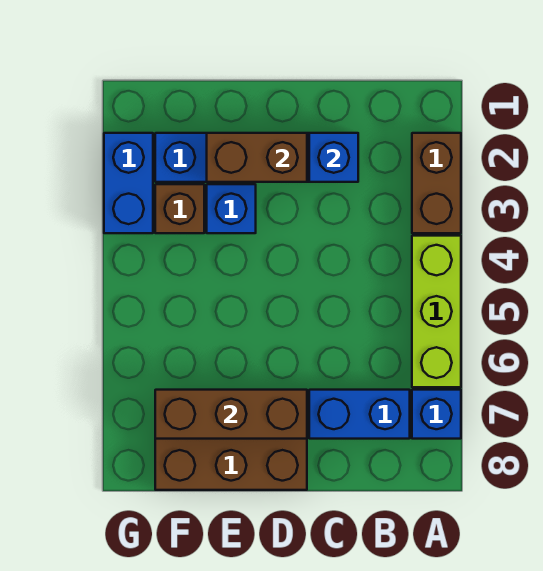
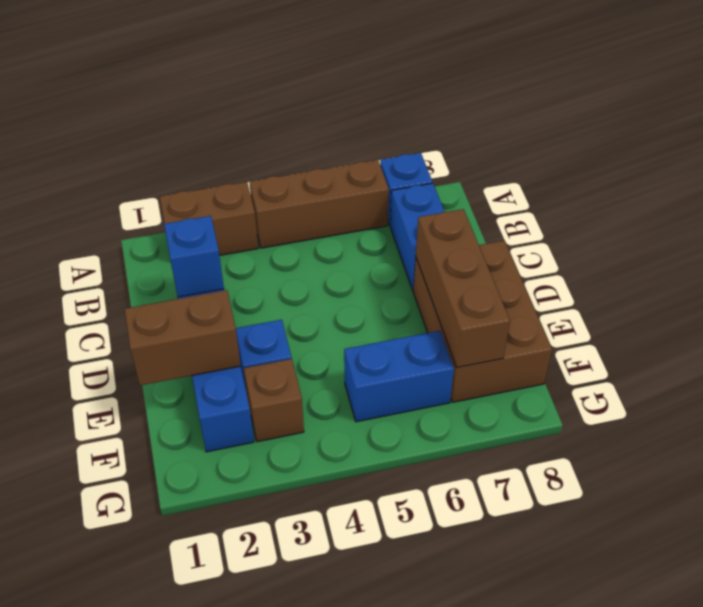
lime 1x3 brick [412,236,461,387] -> brown 1x3 brick [250,160,389,248]
brown 1x2 brick [207,133,307,182] -> brown 1x2 brick turned to [125,290,241,385]
blue 1x2 brick [104,133,153,233] -> blue 1x2 brick moved to [344,331,454,422]

